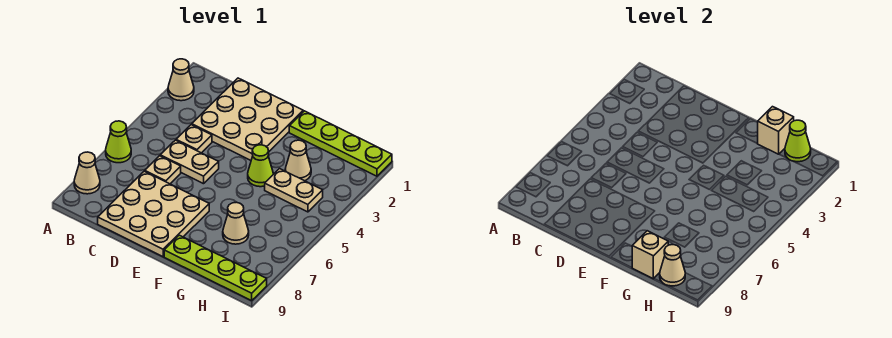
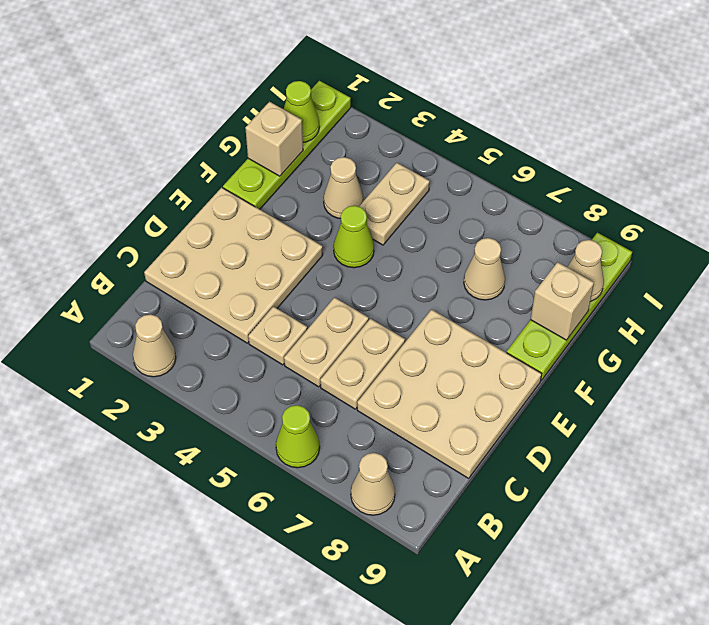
tan 1x1 plate [145,156,181,184] -> tan 1x2 plate [320,319,405,409]

